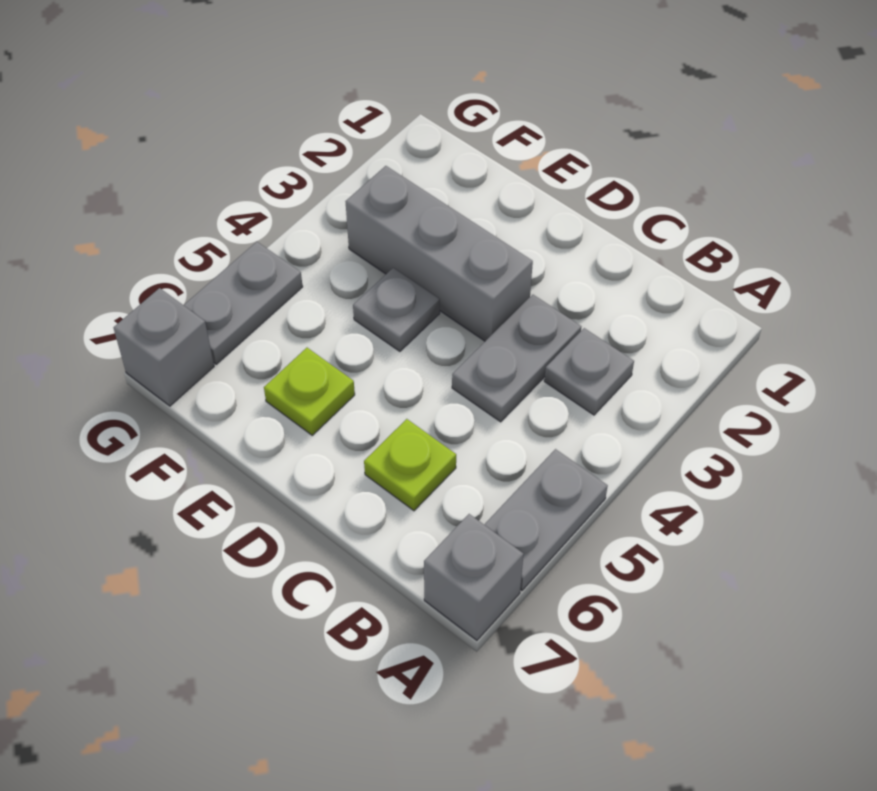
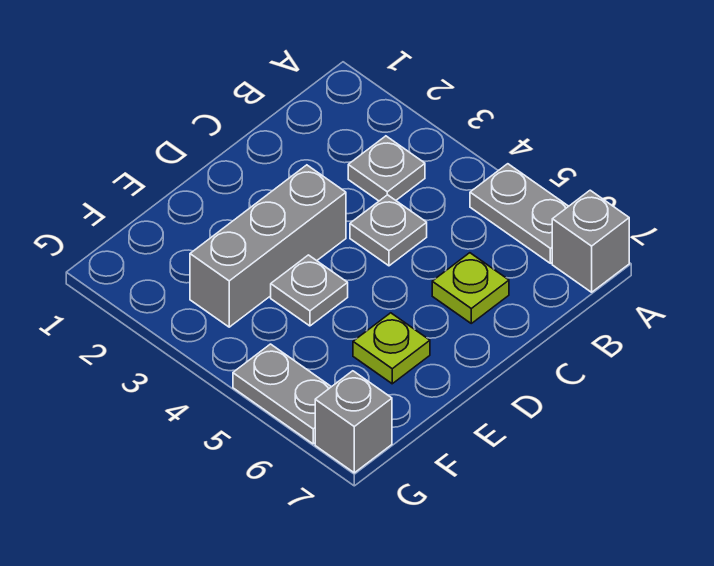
grey 1x2 plate [452,295,581,422] -> grey 1x1 plate [350,195,427,266]

